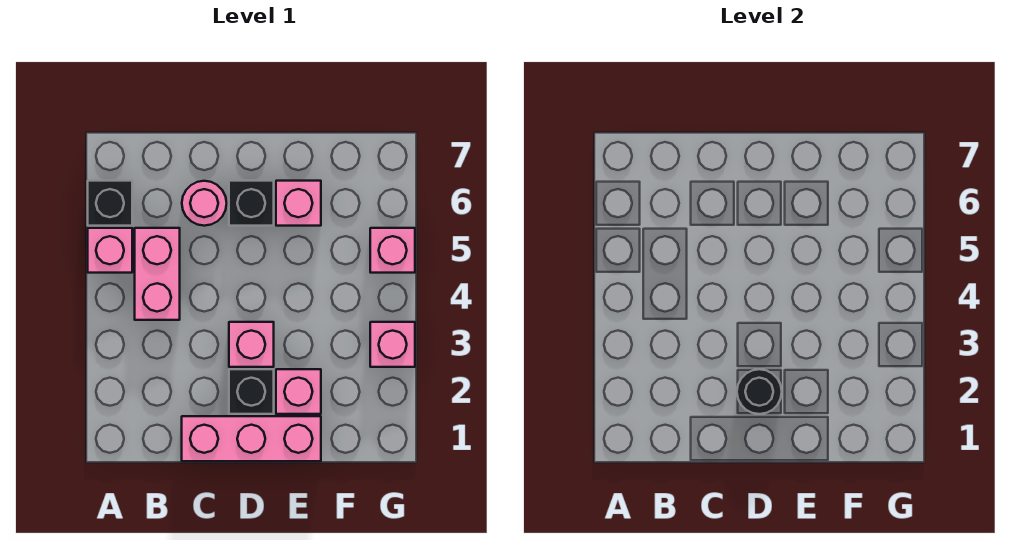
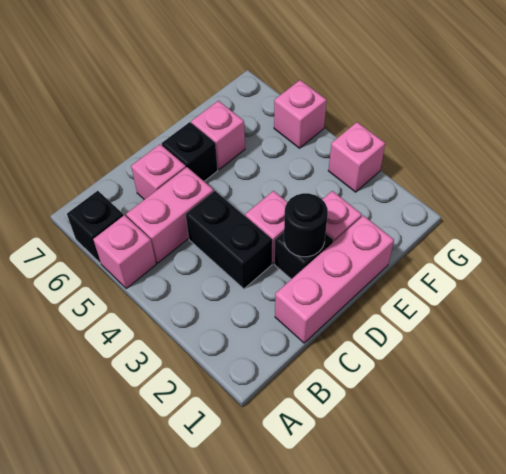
pink 1x2 brick [135,228,180,320] -> pink 1x2 brick turned to [126,167,214,263]
none -> black 1x2 brick [186,191,272,289]
pink 1x1 round brick [182,181,227,226] -> pink 1x1 brick [131,144,186,200]

